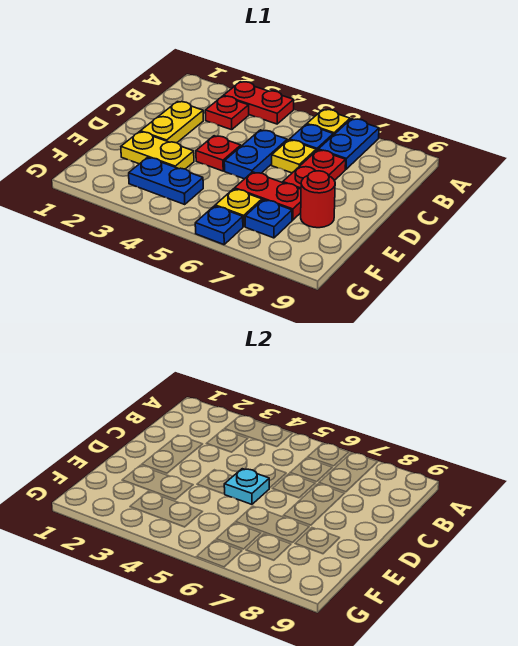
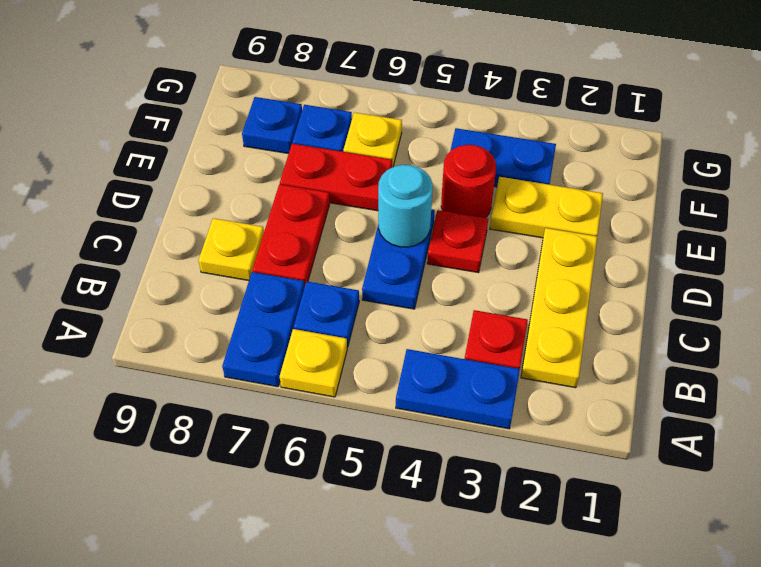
red 1x2 plate [223,82,294,124] -> blue 1x2 plate [396,349,520,429]
yellow 1x2 plate [141,102,203,143] -> yellow 1x3 plate [521,228,597,388]
yellow 1x1 plate [272,140,316,173] -> yellow 1x1 plate moved to [198,218,264,281]
cyan 1x1 plate [224,469,269,504] -> cyan 1x1 round brick [378,165,433,247]
red 1x1 round brick [301,171,335,228] -> red 1x1 round brick moved to [441,145,496,218]
blue 1x1 plate [195,206,243,245] -> blue 1x1 plate moved to [242,97,302,154]

